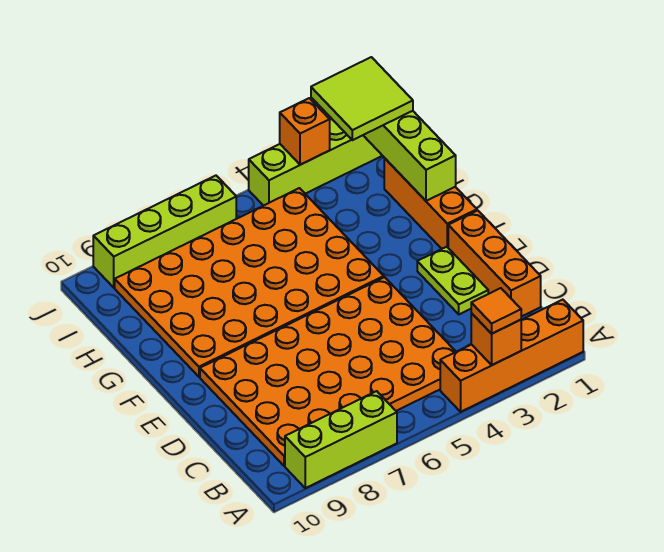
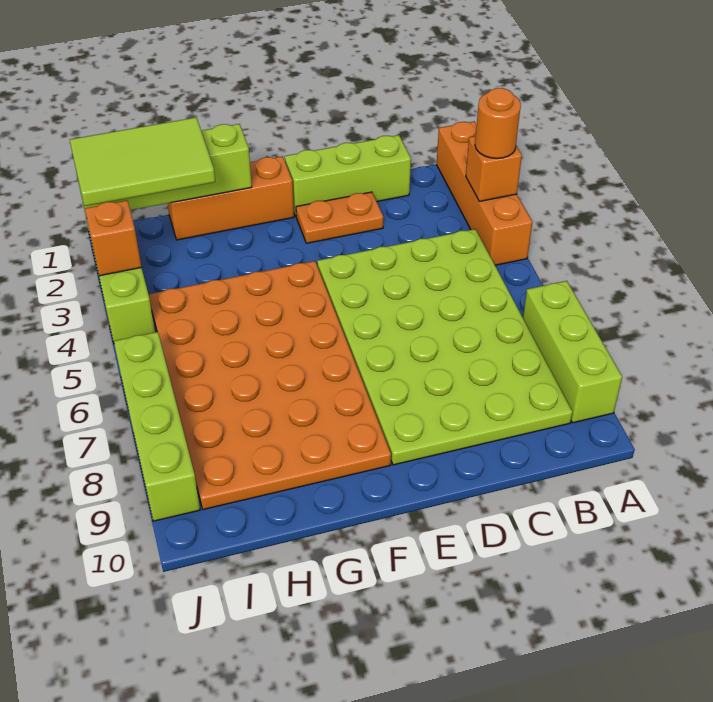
orange 1x1 tile [471,288,521,334] -> orange 1x1 round brick [475,88,521,158]
orange 4x6 plate [200,277,456,466] -> lime 4x6 plate [317,229,573,465]
orange 1x3 brick [448,210,541,317] -> lime 1x3 brick [285,135,411,216]
lime 1x2 plate [417,247,488,314] -> orange 1x2 plate [296,192,383,243]
lime 2x2 tile [311,57,413,140] -> lime 2x3 tile [70,117,215,206]

